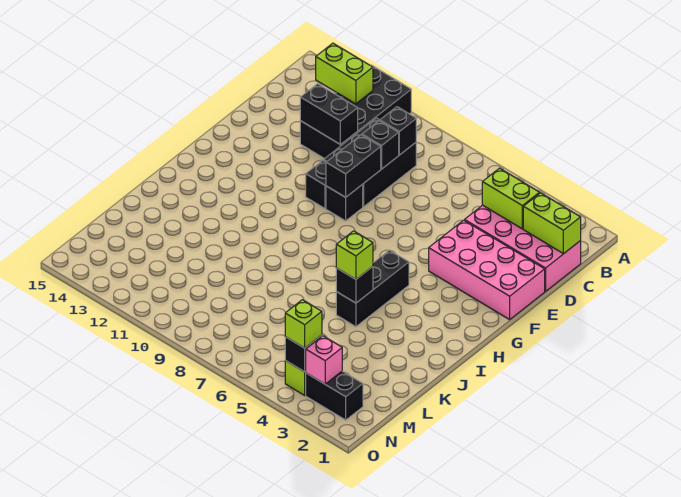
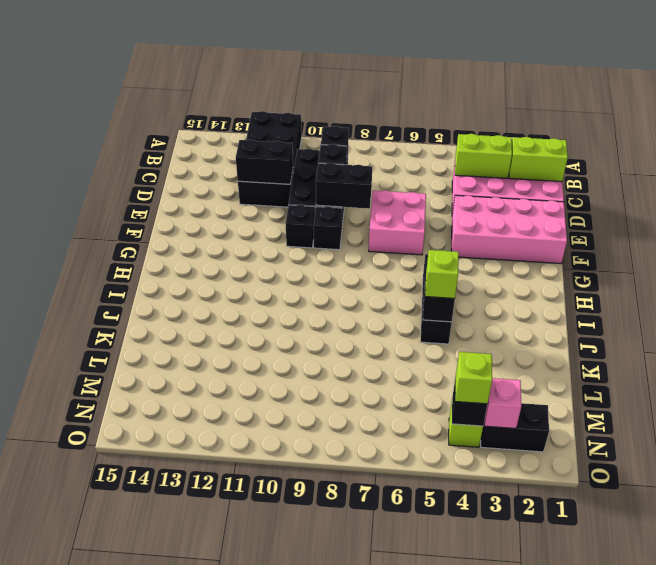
lime 1x2 brick [316,43,373,104] -> none
none -> pink 2x2 brick [369,190,426,255]
black 1x2 brick [326,135,381,197] -> black 1x2 brick turned to [316,163,372,209]

